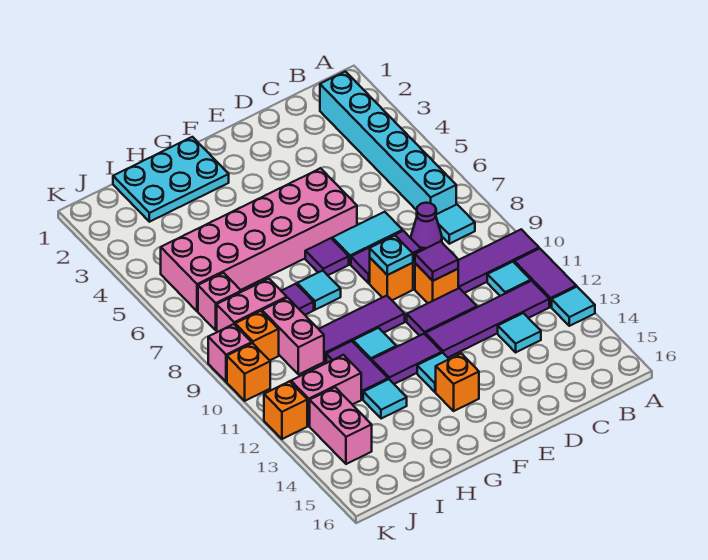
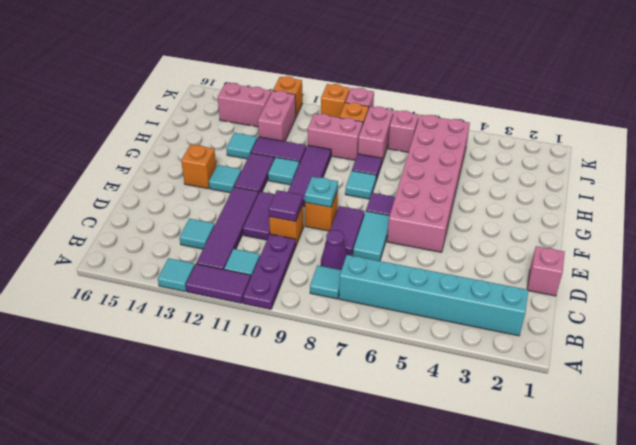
purple 1x3 tile [458,229,539,293] -> purple 1x3 plate [243,234,296,309]
none -> pink 1x1 brick [527,246,565,296]
cyan 2x3 plate [113,137,229,222] -> none

